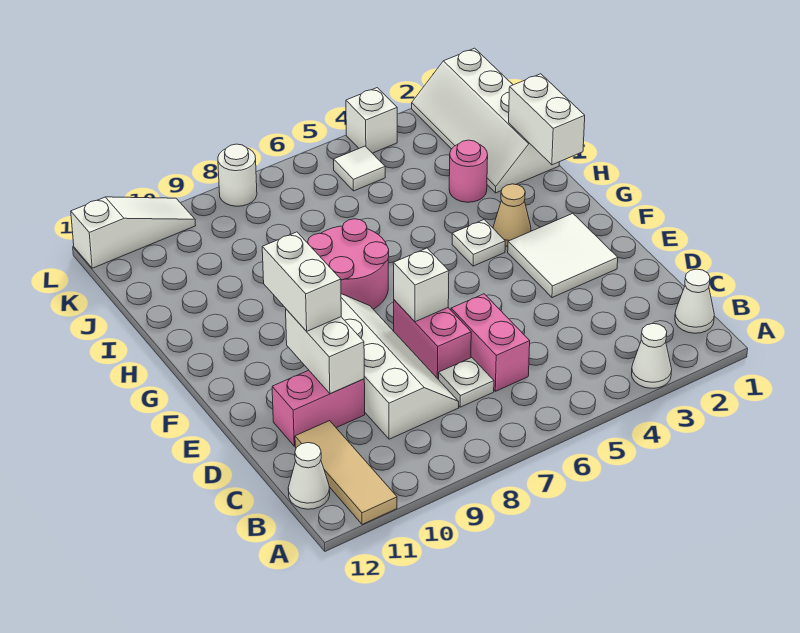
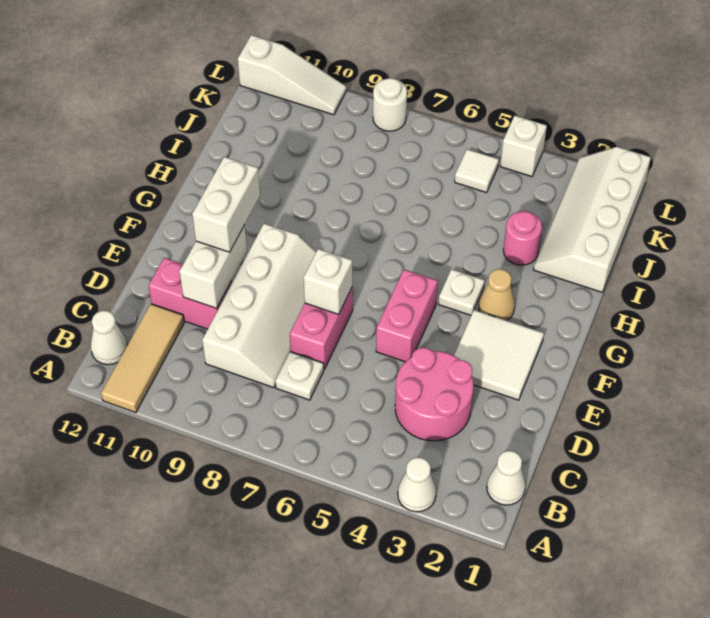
pink 1x2 brick [451,294,530,391] -> pink 1x2 brick moved to [376,270,438,362]
pink 2x2 round brick [308,219,389,309] -> pink 2x2 round brick moved to [395,348,474,441]
white 1x2 brick [509,74,585,165] -> none

